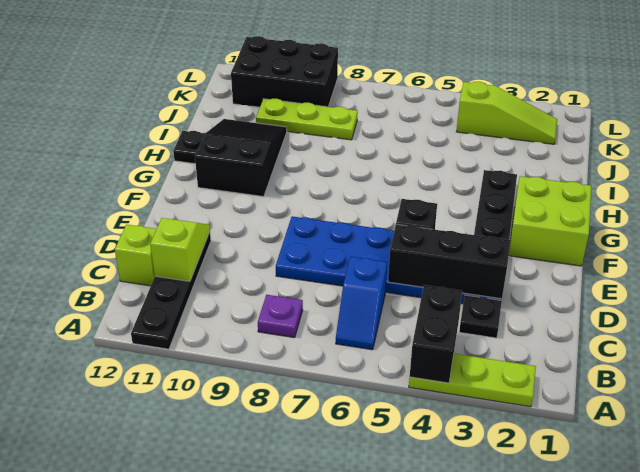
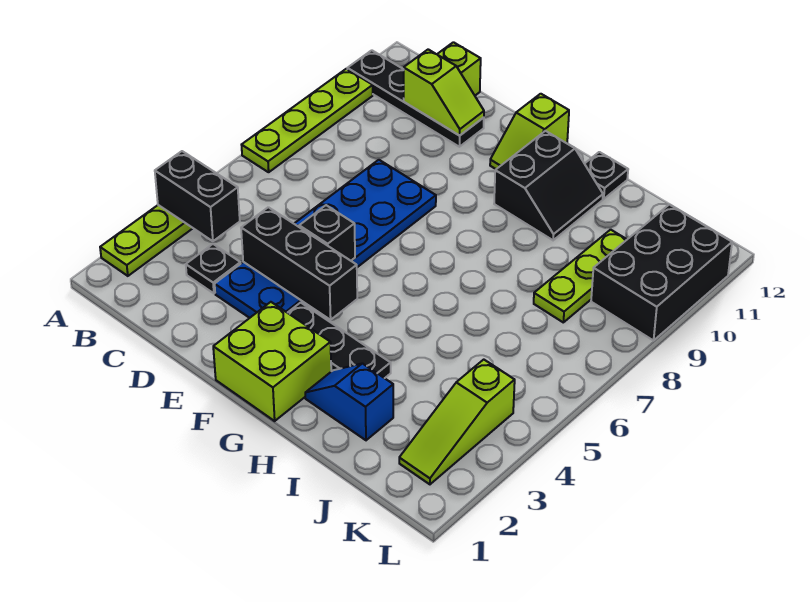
none -> lime 1x4 plate [242,69,373,172]
blue 1x2 slope [336,257,387,350] -> blue 1x2 slope moved to [305,363,393,440]
purple 1x1 plate [258,295,303,338] -> none
black 1x3 brick [388,224,510,299] -> black 1x3 brick turned to [241,207,357,320]
none -> lime 1x2 slope [490,94,569,169]
black 2x3 slope [195,119,287,197] -> black 2x2 slope [494,131,603,240]

